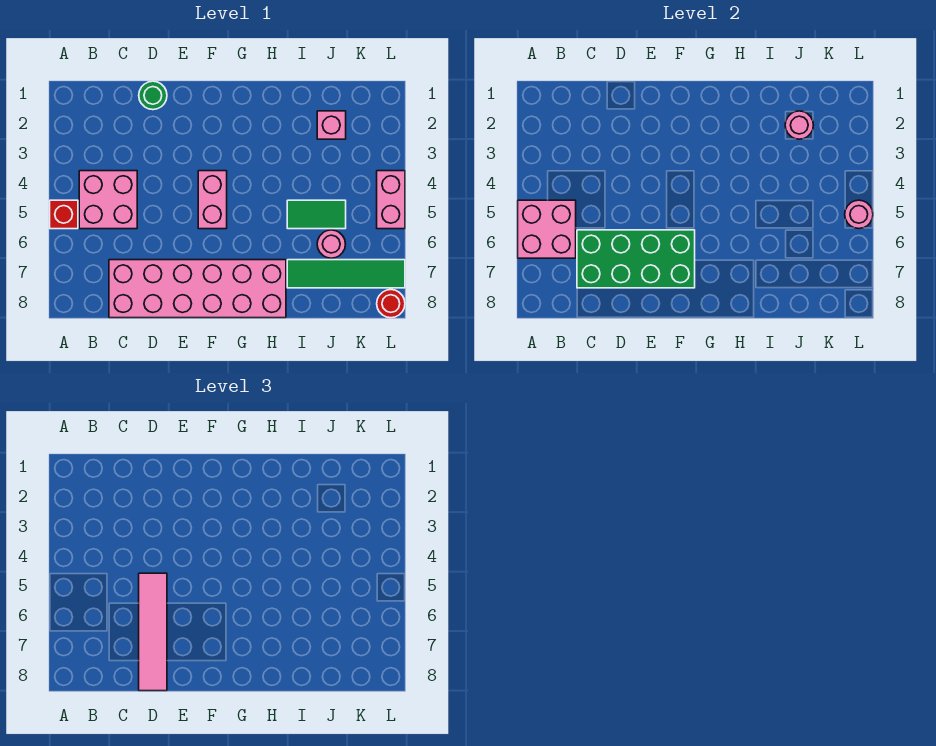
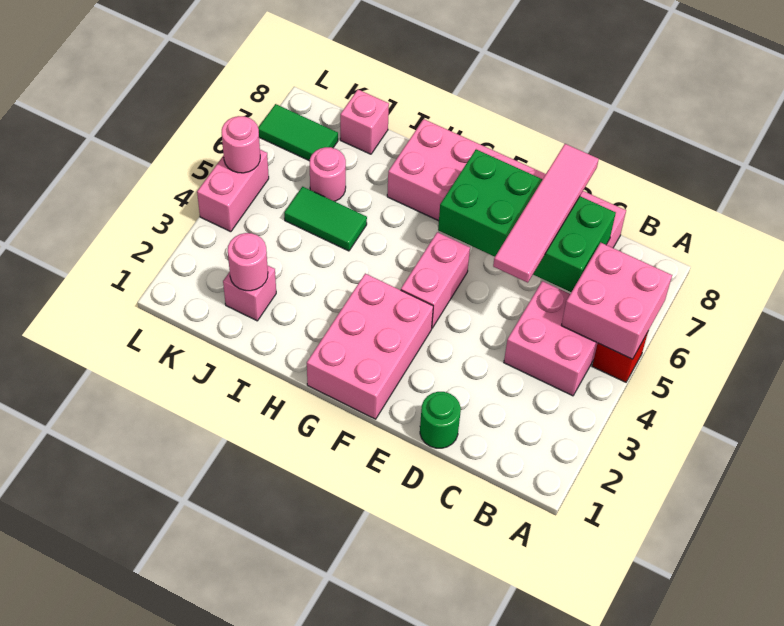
none -> pink 2x3 brick [307,274,433,419]
green 1x4 tile [287,260,405,288] -> green 1x2 tile [258,104,338,161]
none -> pink 1x1 brick [340,90,389,154]
red 1x1 round brick [377,290,405,318] -> none

